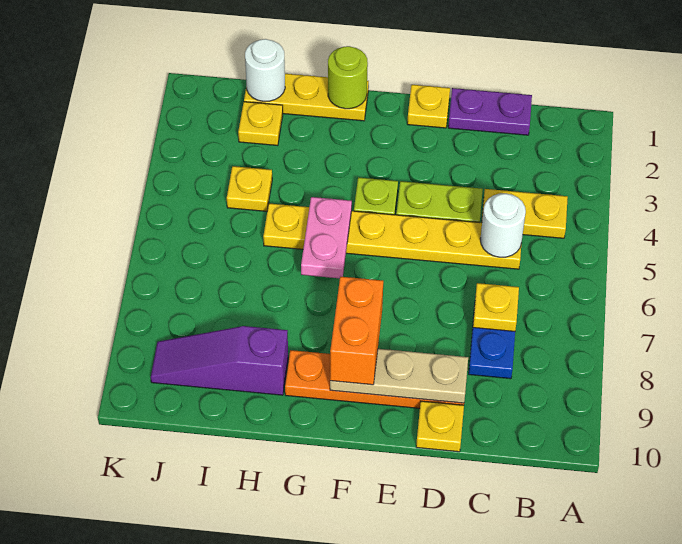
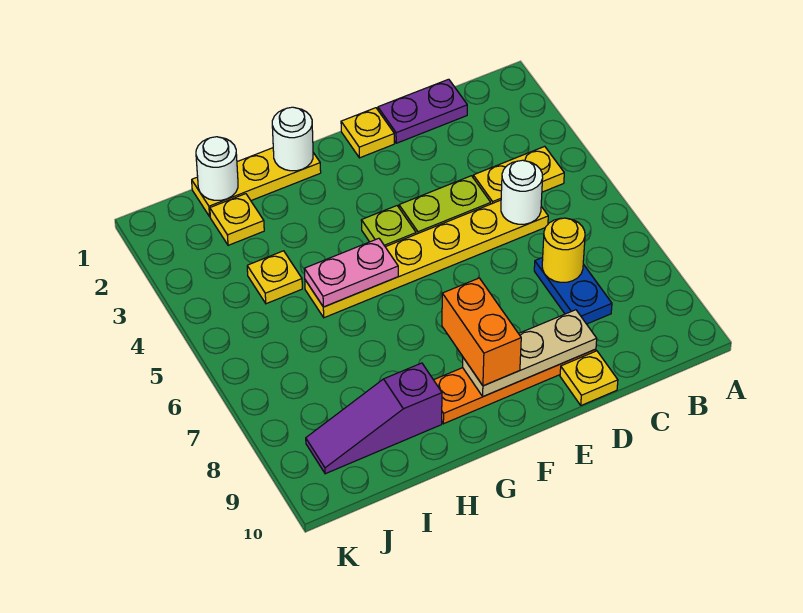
yellow 1x1 plate [473,283,519,331] -> yellow 1x1 round brick [542,218,585,282]
lime 1x1 round brick [328,46,368,109] -> white 1x1 round brick [272,107,313,171]
pink 1x2 plate [301,197,352,278] -> pink 1x2 plate turned to [304,238,398,307]

